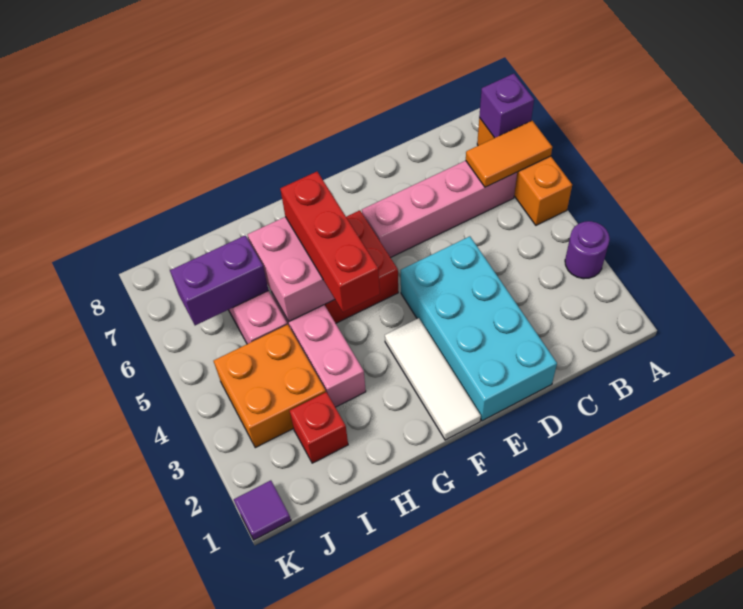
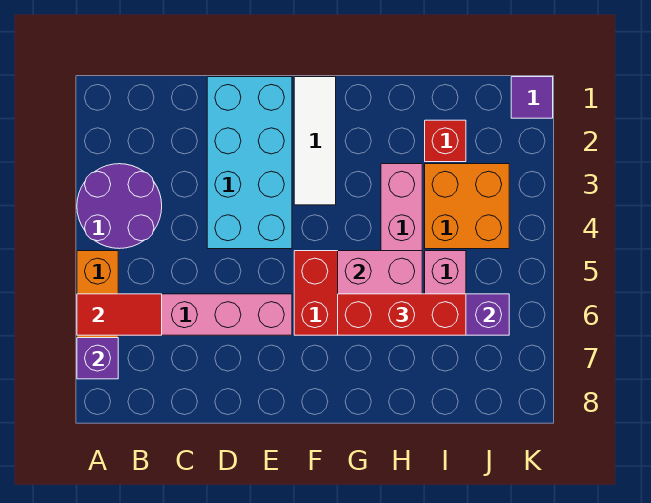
purple 1x1 round brick [565,221,610,279] -> purple 2x2 round brick [77,164,162,249]
orange 1x2 tile [466,121,552,187] -> red 1x2 tile [77,294,162,335]
red 1x3 brick [280,172,380,312] -> red 1x3 brick turned to [338,294,466,335]

